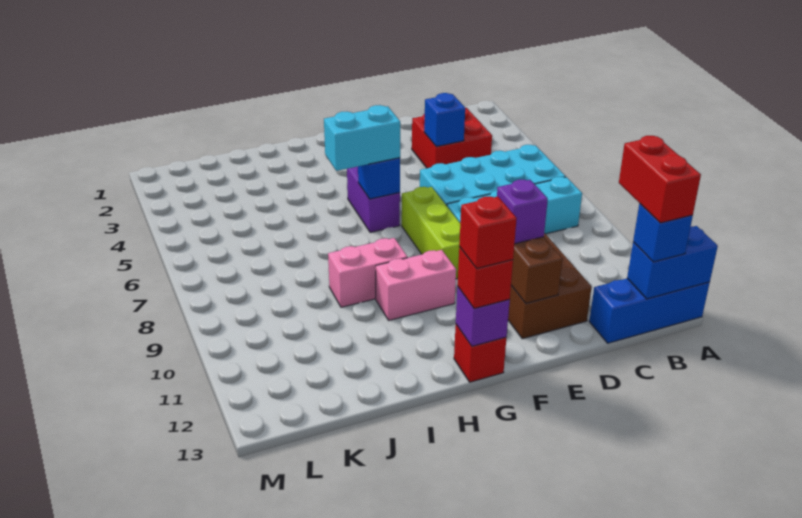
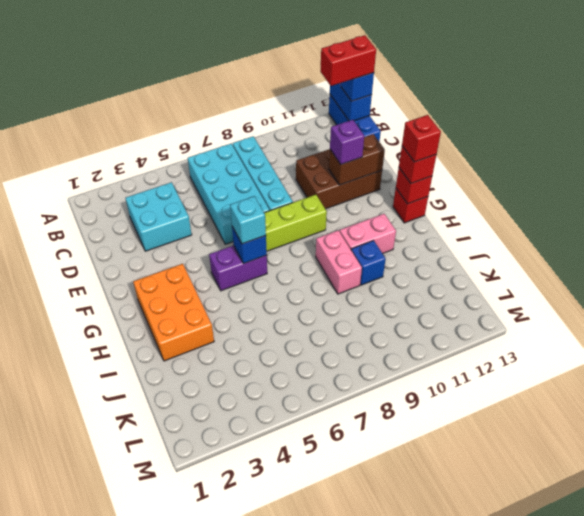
red 2x2 brick [412,108,492,168] -> cyan 2x2 brick [126,182,192,251]
blue 1x1 brick [424,93,465,147] -> blue 1x1 brick moved to [351,240,386,285]
none -> orange 2x3 brick [133,264,214,361]
cyan 1x2 brick [324,105,400,171] -> cyan 1x1 brick [230,196,266,244]
pink 1x2 brick [376,250,456,320] -> pink 1x2 brick turned to [340,214,396,253]
purple 1x1 brick [456,286,510,346] -> red 1x1 brick [396,168,432,204]

